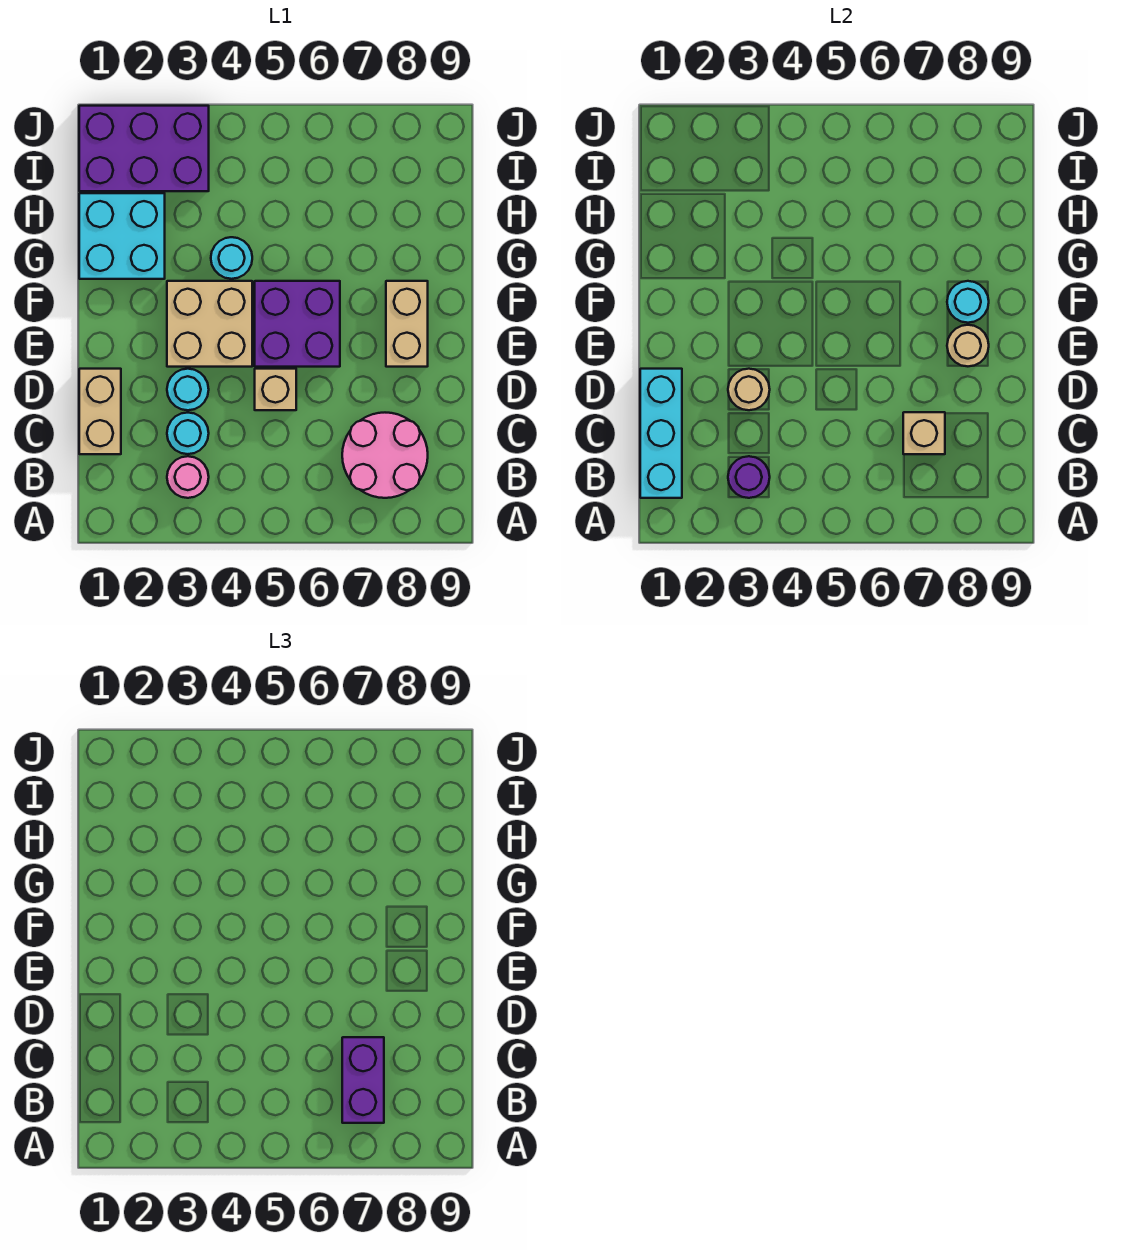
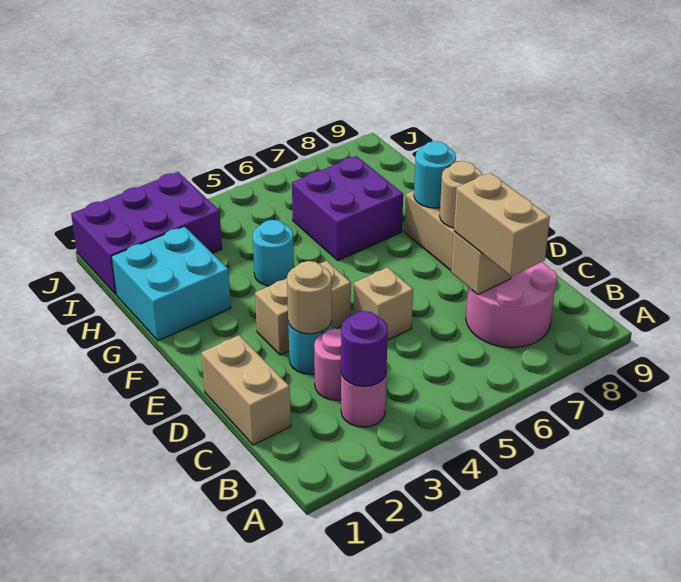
cyan 1x3 brick [640,369,682,498] -> none
purple 1x2 brick [342,1037,384,1123] -> tan 1x2 brick [454,173,550,276]
cyan 1x1 round brick [167,413,209,454] -> pink 1x1 round brick [314,328,341,400]
tan 2x2 brick [167,281,252,367] -> tan 1x2 brick [255,261,351,355]
purple 2x2 brick [255,281,340,367] -> purple 2x2 brick moved to [292,156,403,260]

